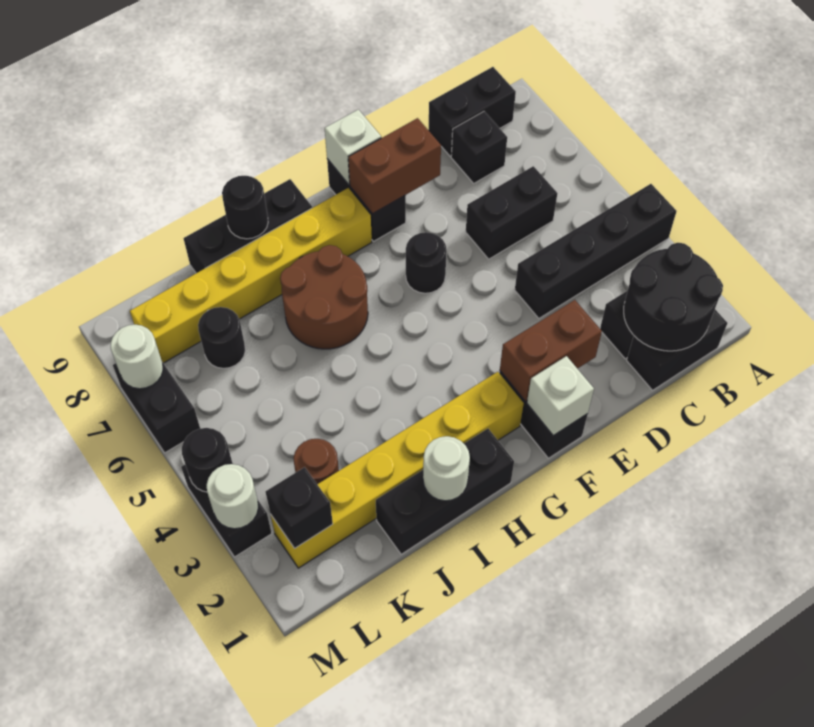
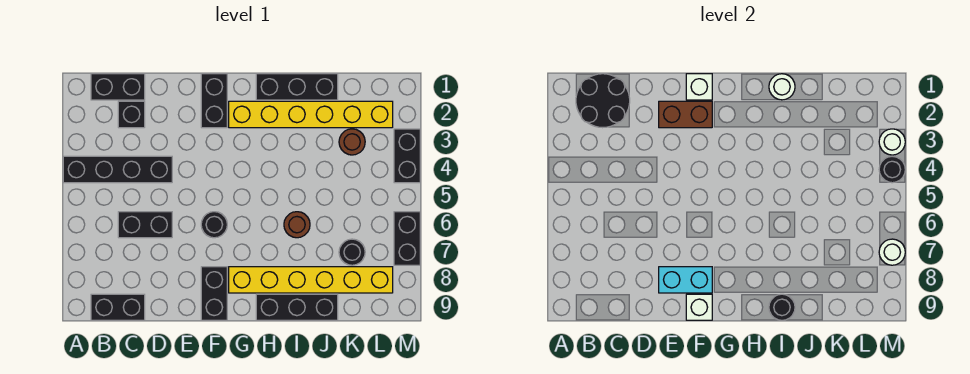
black 1x1 brick [451,111,507,183] -> none
brown 1x2 brick [348,118,441,214] -> cyan 1x2 brick [659,267,712,293]
brown 2x2 round brick [280,245,368,349] -> brown 1x1 round brick [284,212,310,238]
black 1x1 brick [265,467,333,548] -> none

